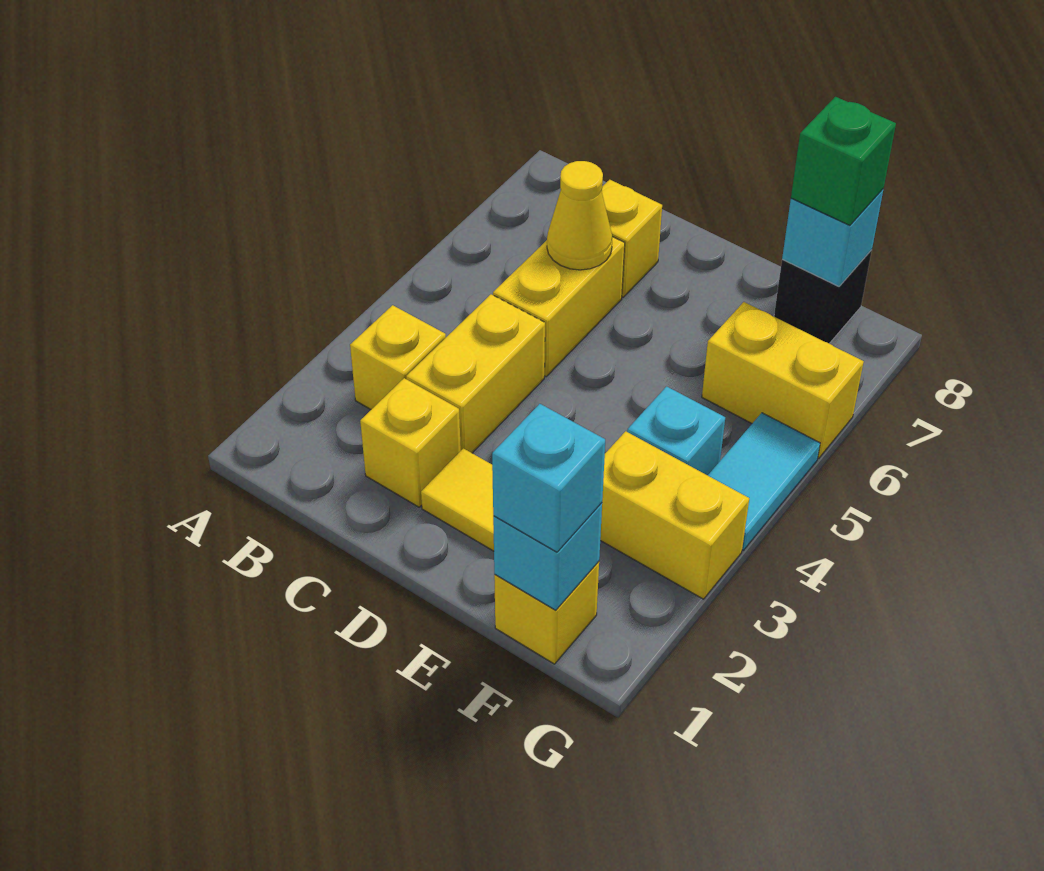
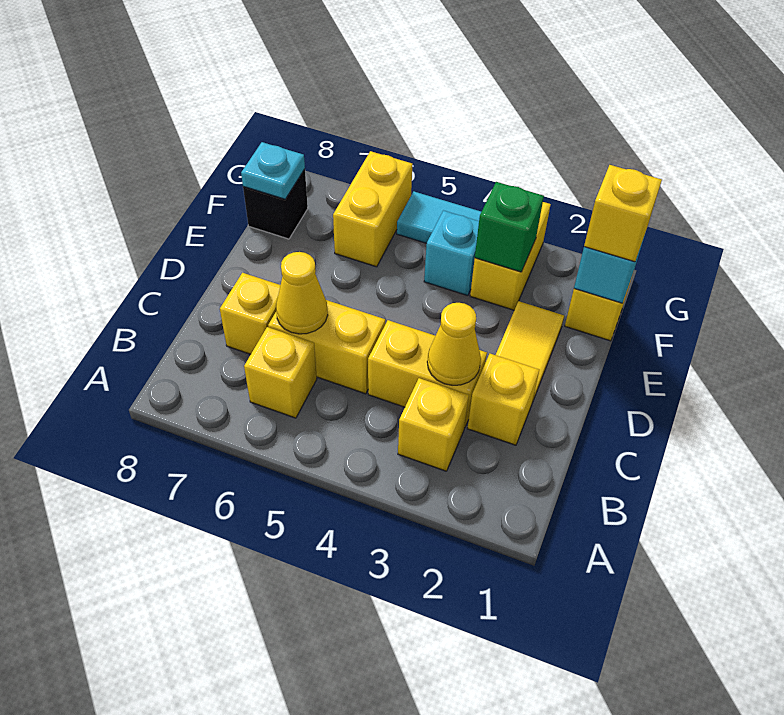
none -> yellow 1x1 brick [244,327,317,418]
none -> yellow 1x1 cone [427,303,481,385]
cyan 1x1 brick [492,404,605,552] -> yellow 1x1 brick [584,165,662,262]
cyan 1x1 brick [782,189,883,286] -> cyan 1x1 plate [241,142,305,199]
green 1x1 brick [791,97,896,225] -> green 1x1 brick moved to [475,182,544,272]

